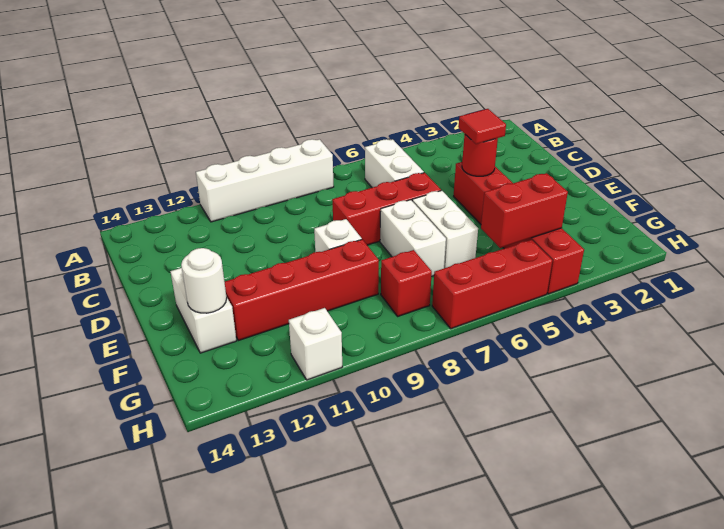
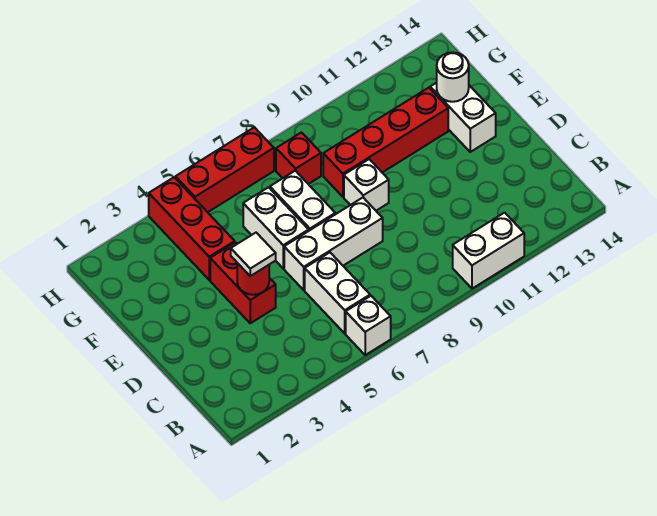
white 1x4 brick [196,139,334,222] -> white 1x2 brick [453,213,524,289]
red 1x1 tile [459,109,506,144] -> white 1x1 tile [231,233,276,276]
red 1x3 brick [332,173,441,245] -> white 1x3 brick [284,198,383,290]
red 1x2 brick [481,173,568,248] -> none
white 1x1 brick [289,308,342,380] -> white 1x1 brick moved to [346,296,391,355]

